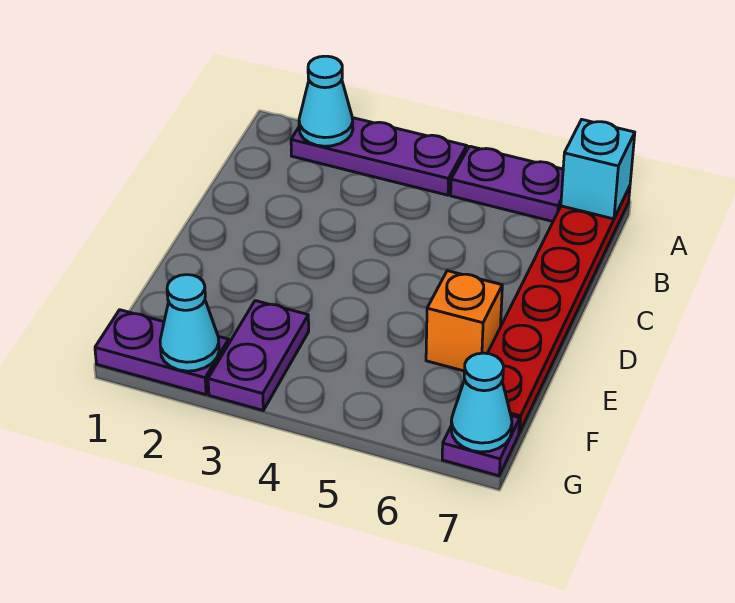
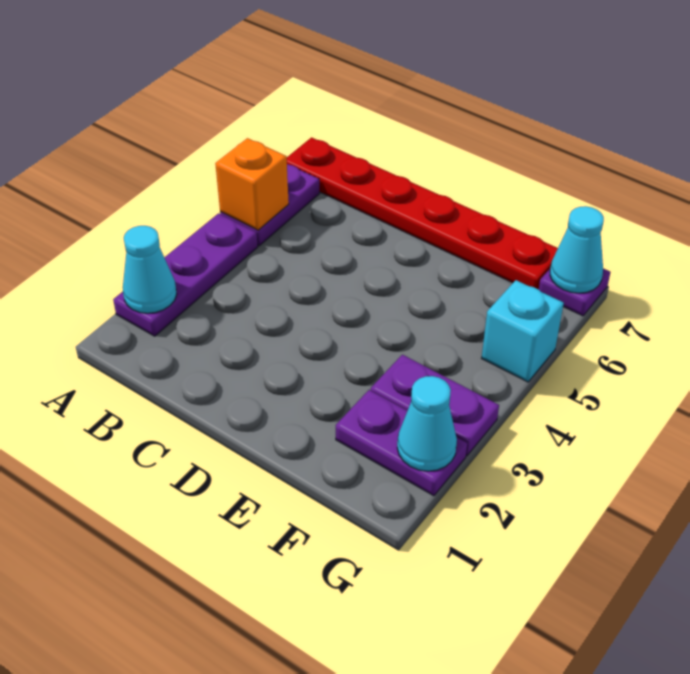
cyan 1x1 brick [561,120,635,219] -> cyan 1x1 brick moved to [482,280,564,382]
orange 1x1 brick [426,271,502,371] -> orange 1x1 brick moved to [215,138,289,230]
purple 1x2 plate [95,310,229,395] -> purple 1x2 plate turned to [336,390,467,496]

